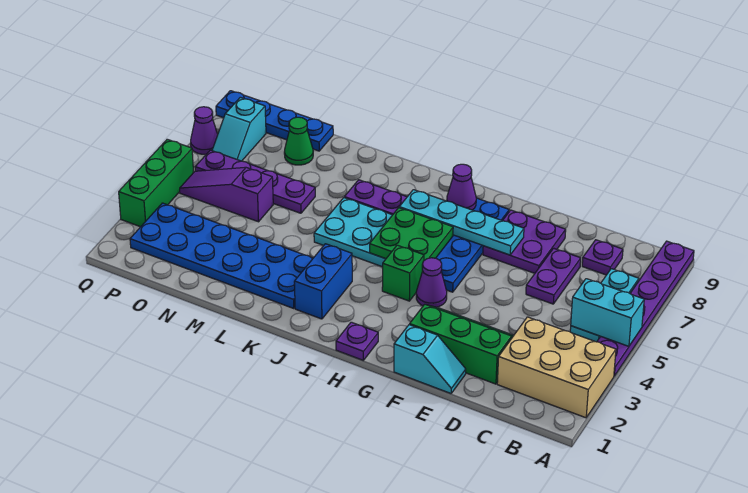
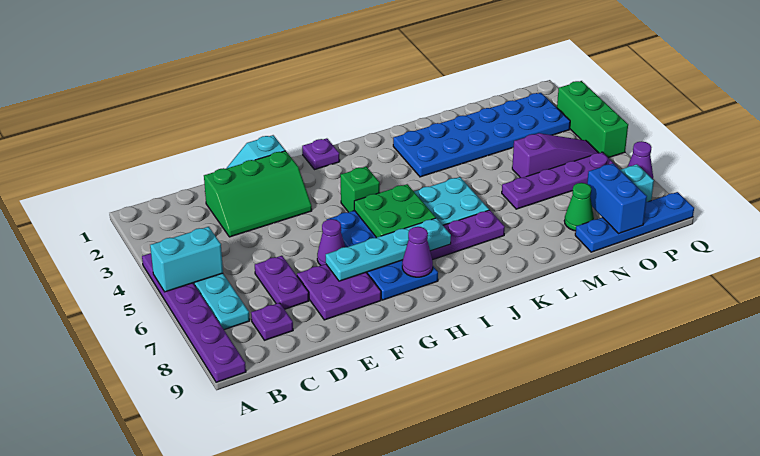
tan 2x3 brick [497,317,616,418] -> none
purple 1x1 cone [416,258,447,307] -> purple 1x1 cone moved to [317,219,345,265]
blue 1x2 brick [294,244,352,319] -> blue 1x2 brick moved to [587,163,647,234]

